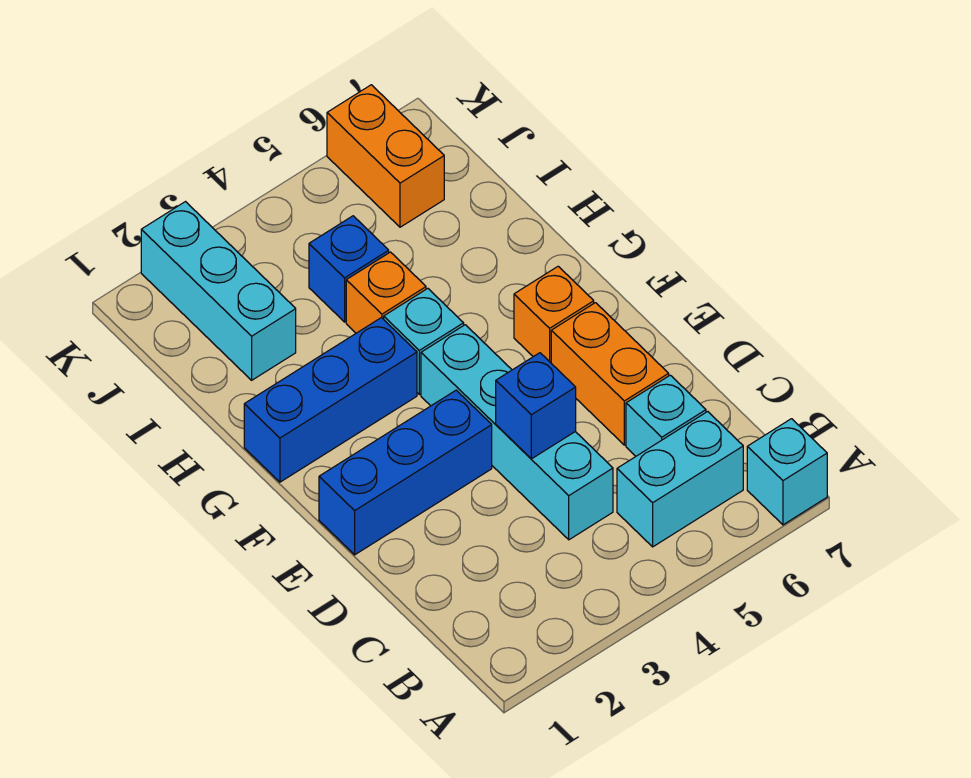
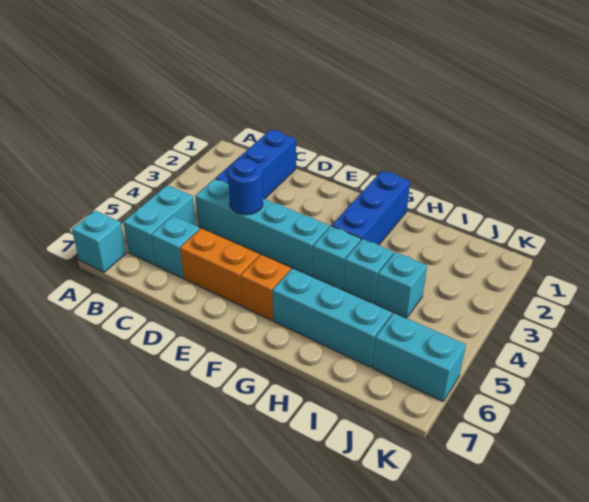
blue 1x1 brick [496,353,576,459] -> blue 1x1 round brick [228,158,263,215]
blue 1x3 brick [319,390,492,555] -> blue 1x3 brick moved to [216,130,296,199]
orange 1x1 brick [346,252,426,333] -> cyan 1x1 brick [343,239,393,304]
cyan 1x3 brick [141,202,296,380] -> cyan 1x3 brick moved to [272,268,392,367]
blue 1x1 brick [309,216,389,322] -> cyan 1x1 brick [375,252,427,318]
orange 1x2 brick [327,85,444,227] -> cyan 1x2 brick [373,313,466,401]

